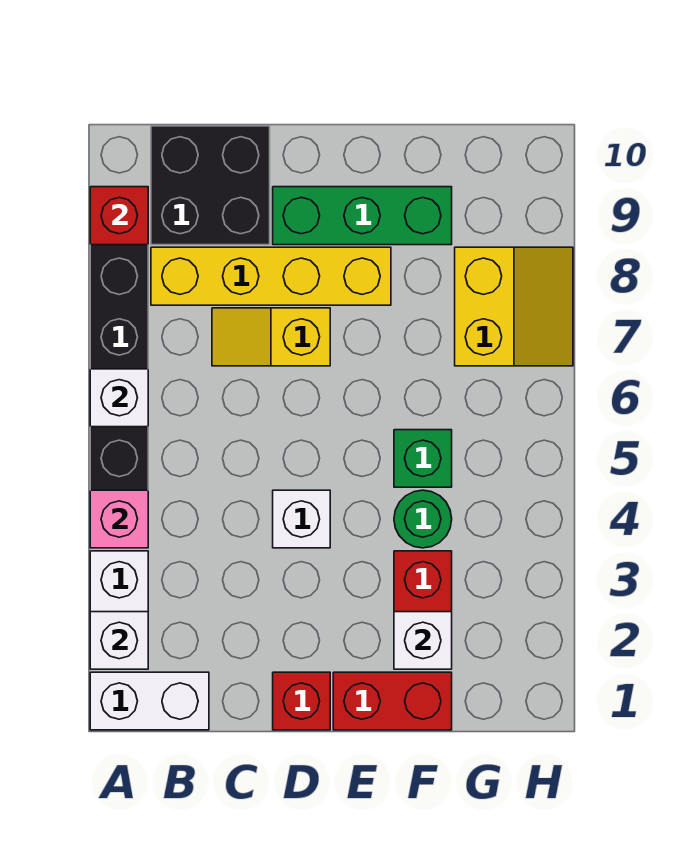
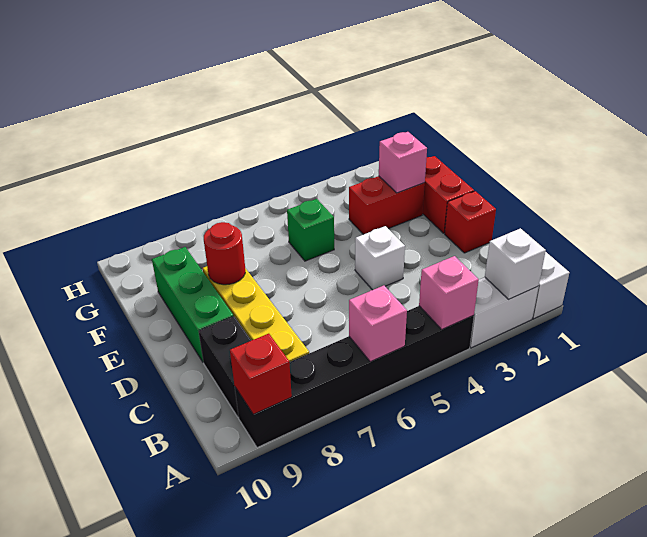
white 1x1 brick [90,369,148,427] -> pink 1x1 brick [349,286,407,362]
black 2x2 brick [151,126,270,245] -> black 1x2 brick [199,316,251,417]
yellow 1x2 slope [212,308,330,366] -> none
none -> red 1x1 round brick [204,222,245,285]
white 1x1 brick [394,612,452,669] -> pink 1x1 brick [379,132,427,193]
green 1x1 round brick [394,490,452,548] -> none
yellow 2x2 slope [455,247,573,366] -> none

